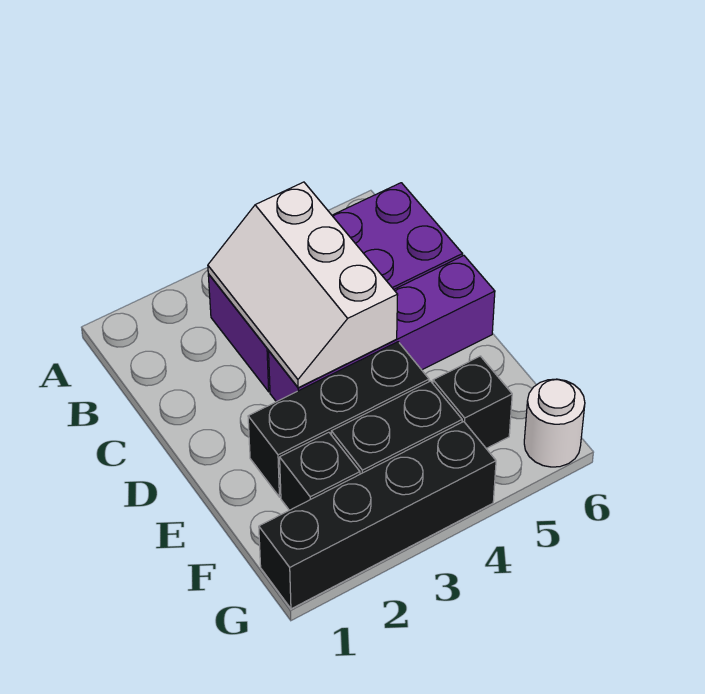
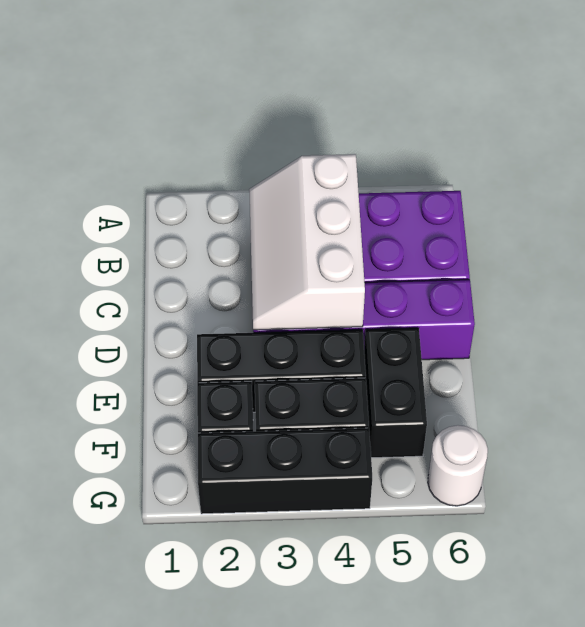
black 1x1 brick [433,356,512,449] -> black 1x2 brick [364,328,427,458]
black 1x4 brick [259,422,496,609] -> black 1x3 brick [198,428,372,514]

